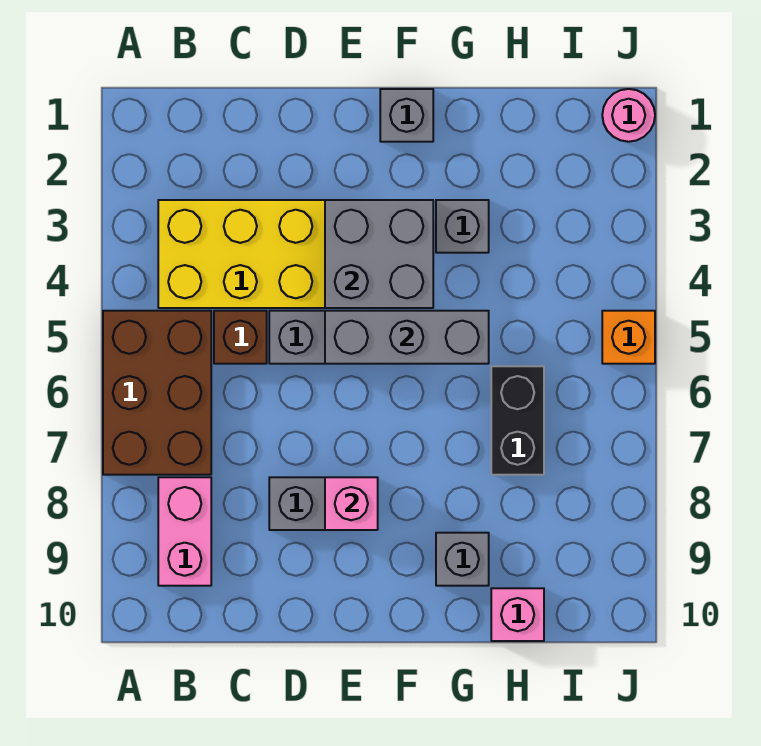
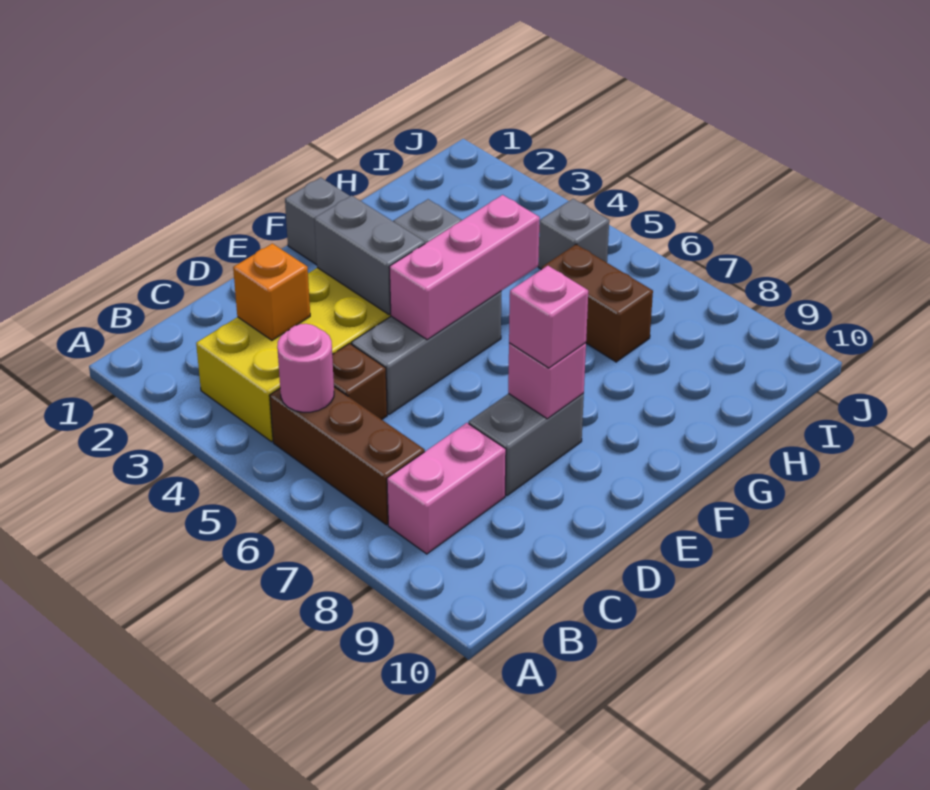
brown 2x3 brick [103,311,211,475] -> brown 1x3 brick [270,387,425,525]
pink 1x2 brick [158,477,211,586] -> pink 1x2 brick turned to [387,423,506,554]
grey 2x2 brick [325,200,433,308] -> grey 1x2 brick [314,195,425,314]
grey 1x3 brick [325,311,489,364] -> pink 1x3 brick [389,195,540,340]
grey 1x1 brick [436,533,489,586] -> grey 1x1 brick moved to [538,199,609,270]
black 1x2 brick [491,366,544,475] -> brown 1x2 brick [542,244,653,362]
pink 1x1 brick [491,588,544,641] -> pink 1x1 brick moved to [509,266,588,368]
pink 1x1 round brick [602,89,655,142] -> pink 1x1 round brick moved to [277,324,334,412]
orange 1x1 brick [602,311,655,364] -> orange 1x1 brick moved to [233,243,310,340]

